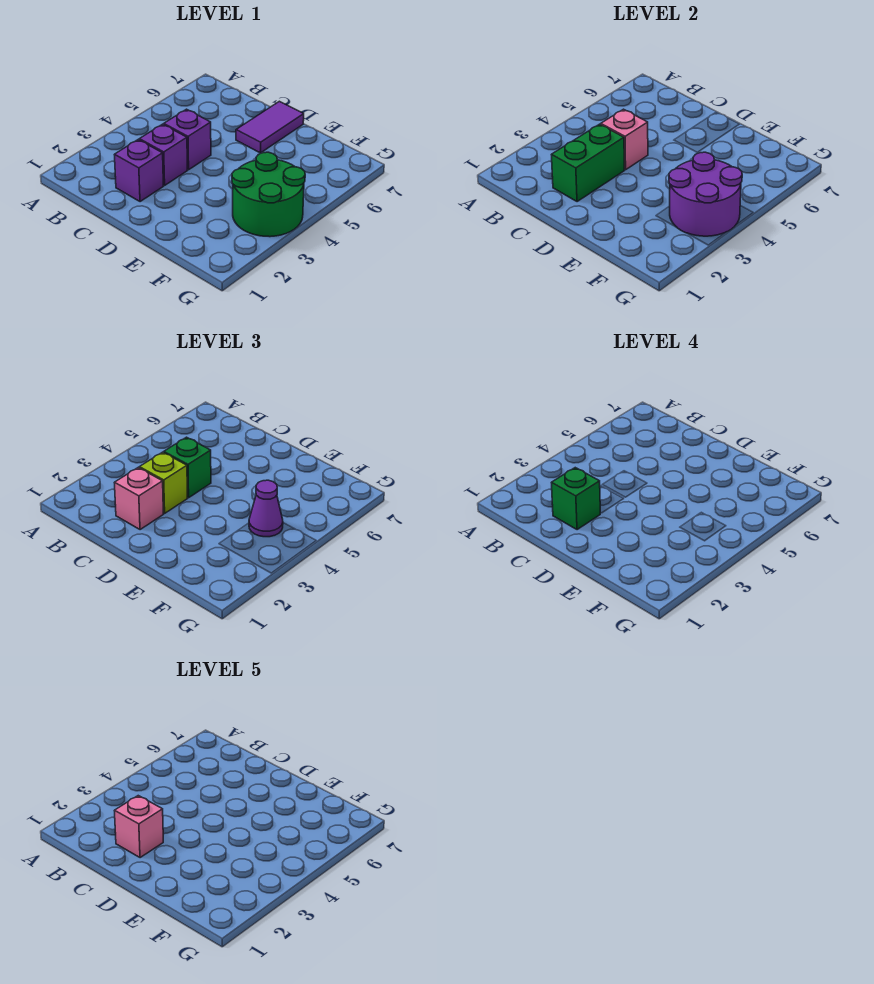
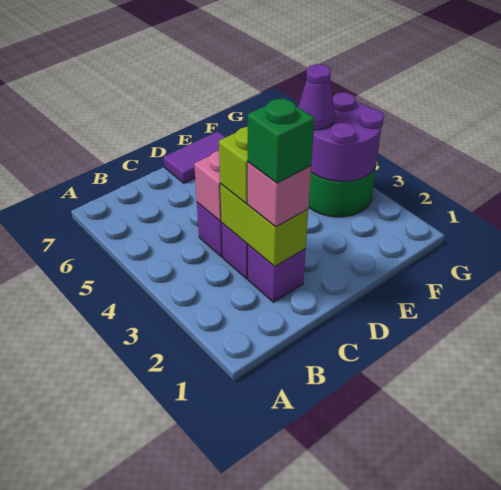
green 1x2 brick [551,124,624,202] -> lime 1x2 brick [220,184,308,267]
pink 1x1 brick [114,796,163,858] -> none
green 1x1 brick [164,437,211,498] -> none
purple 1x2 tile [236,101,304,153] -> purple 1x2 tile turned to [163,132,226,183]

